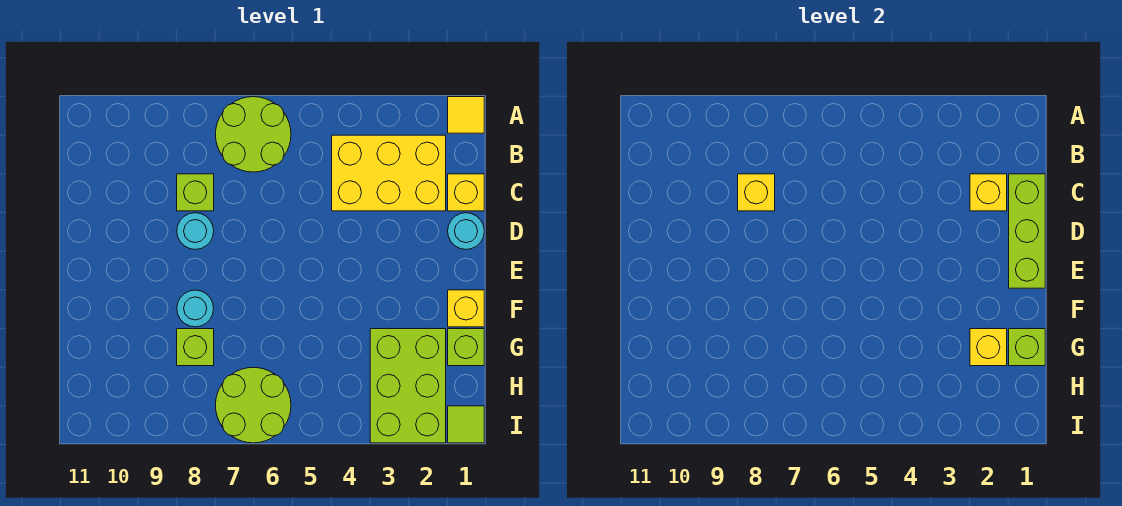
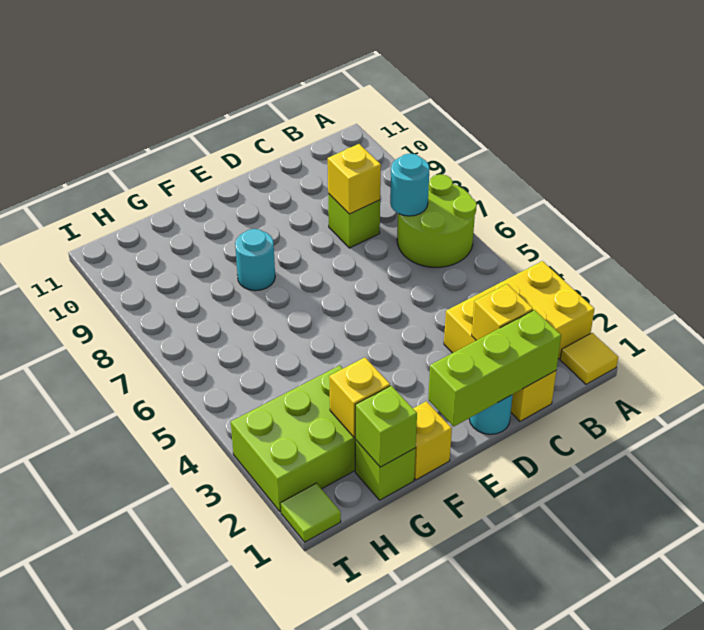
yellow 2x3 brick [332,135,446,211] -> yellow 2x3 brick turned to [444,261,594,359]
cyan 1x1 round brick [177,213,214,250] -> cyan 1x1 round brick moved to [390,154,429,216]
lime 1x1 brick [177,329,214,366] -> none
lime 2x2 round brick [216,367,291,443] -> none

